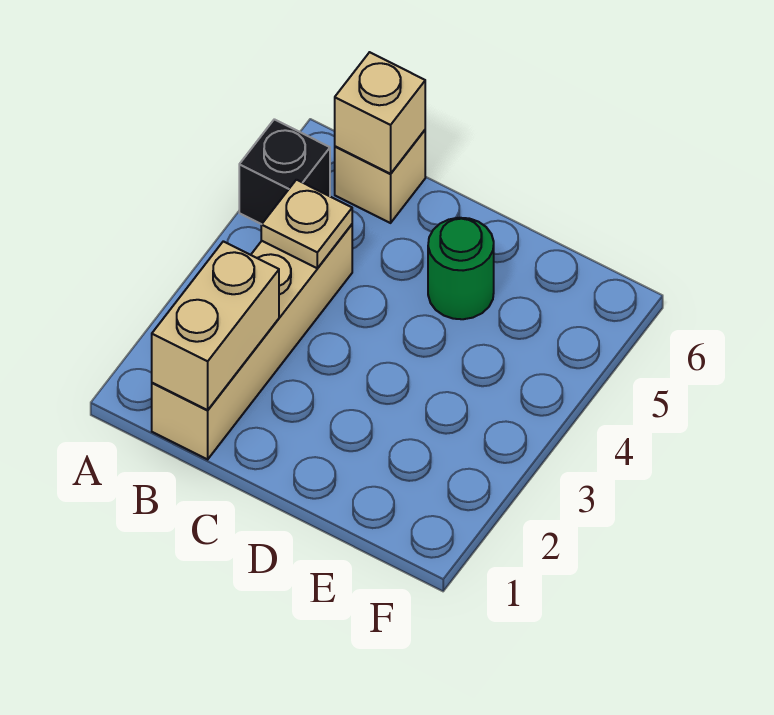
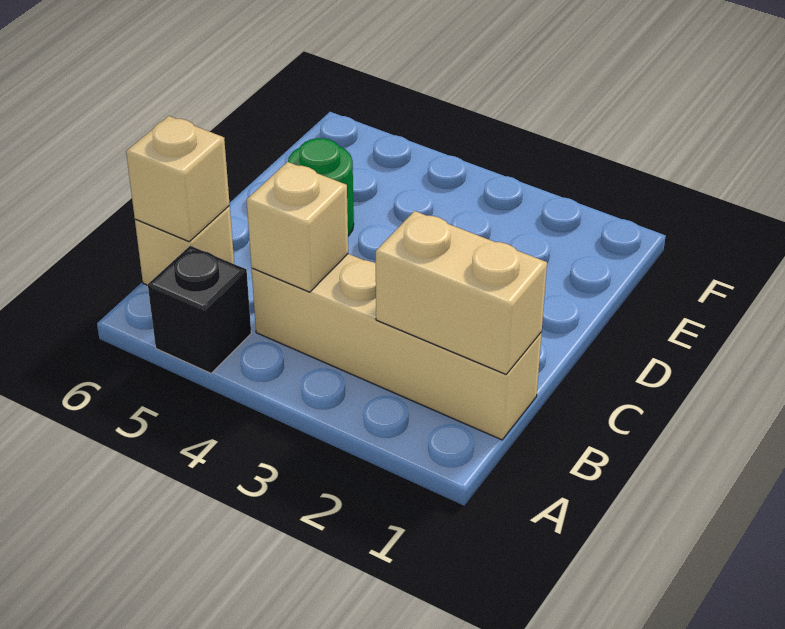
tan 1x1 plate [261,180,352,268] -> tan 1x1 brick [247,162,348,292]

